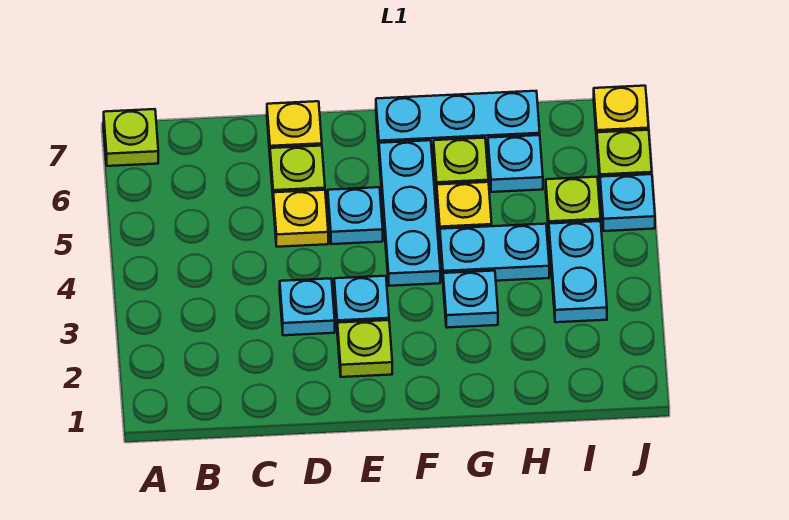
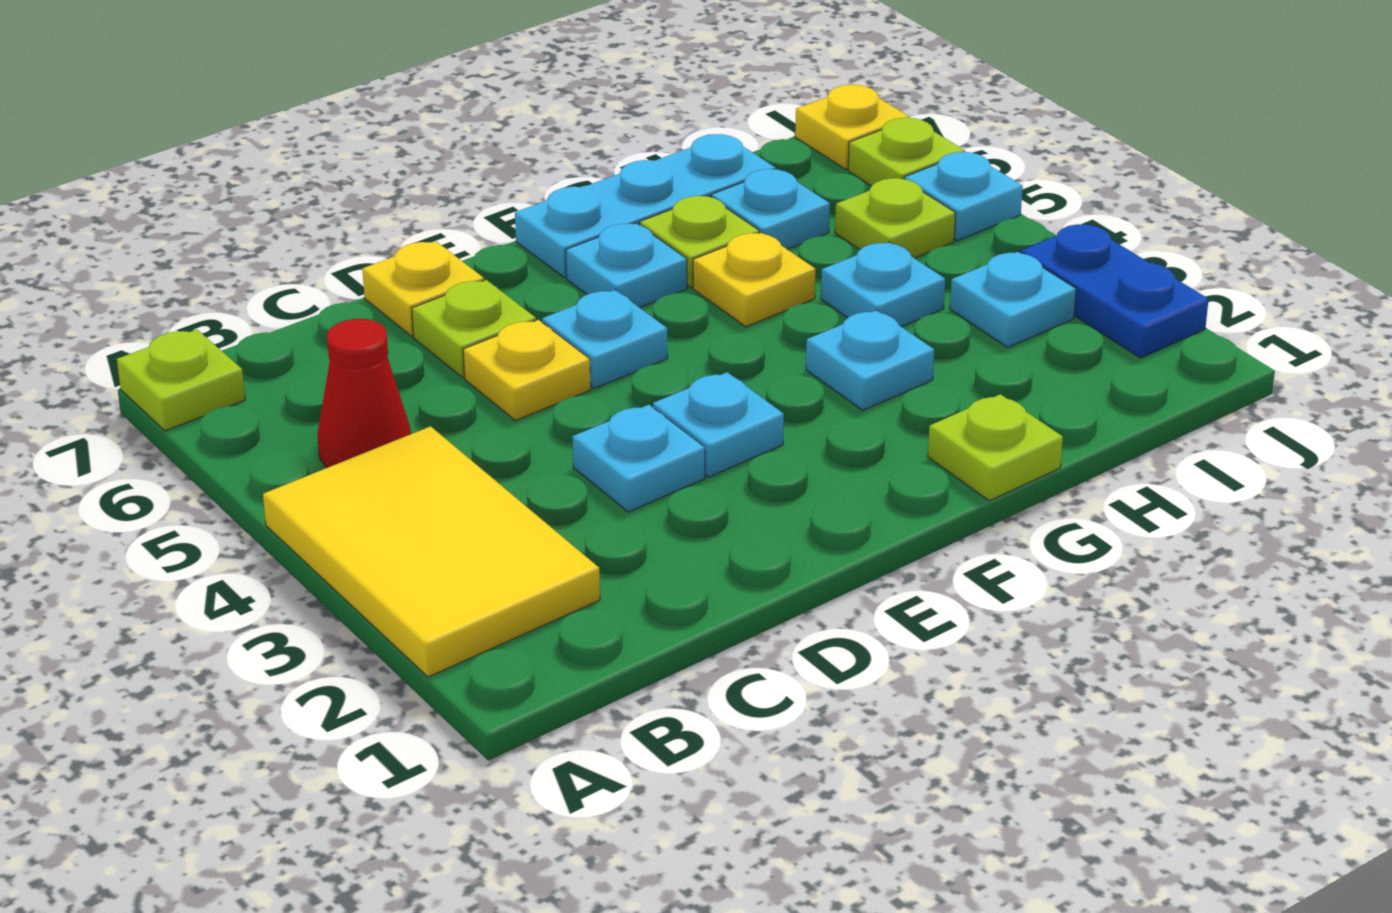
none -> yellow 2x3 tile [263,426,600,677]
none -> red 1x1 cone [317,319,411,468]
lime 1x1 plate [337,320,392,377] -> lime 1x1 plate moved to [928,394,1063,501]
cyan 1x3 plate [379,140,440,286] -> cyan 1x1 plate [566,223,687,308]
cyan 1x2 plate [440,224,549,281] -> cyan 1x1 plate [821,242,945,327]
cyan 1x2 plate [549,221,607,322] -> cyan 1x1 plate [950,252,1076,347]
none -> blue 1x2 plate [1021,224,1209,358]

